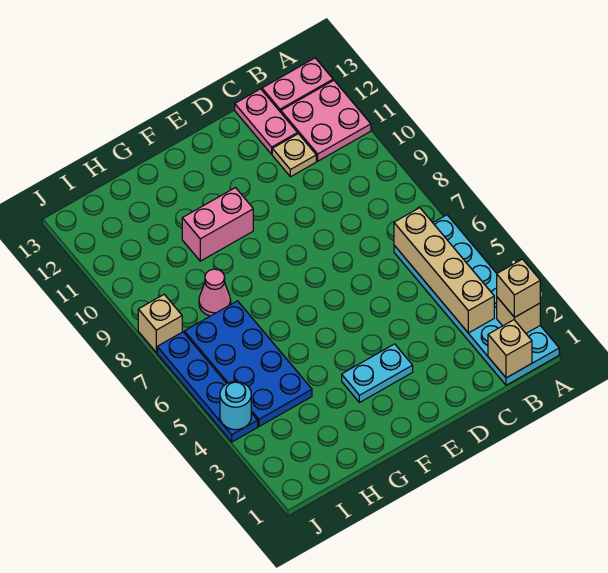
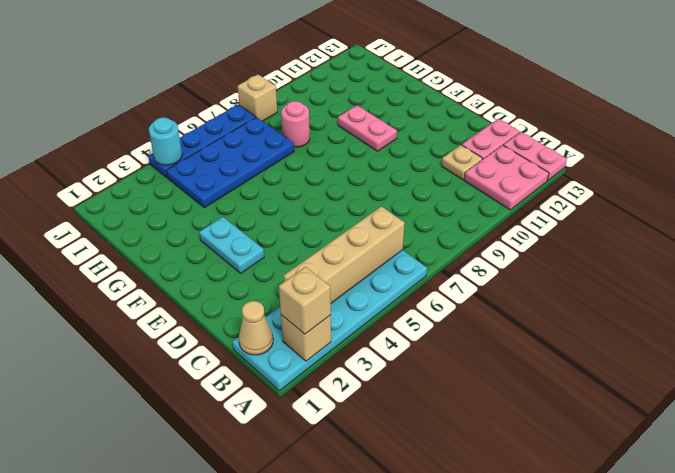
tan 1x1 brick [488,320,532,378] -> tan 1x1 cone [239,301,273,355]
pink 1x2 brick [182,188,253,261] -> pink 1x2 plate [338,105,397,151]
pink 1x1 cone [199,269,231,316] -> pink 1x1 round brick [281,101,310,147]

